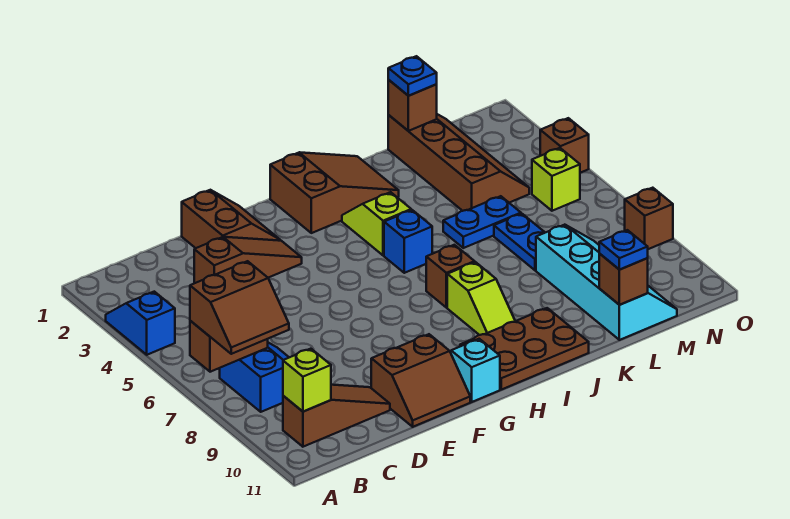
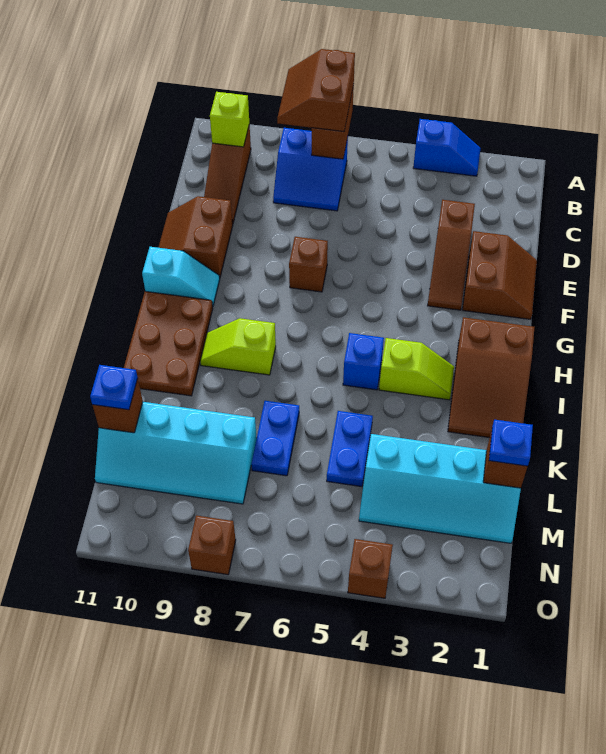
brown 2x2 slope [182,190,280,248] -> brown 2x2 slope turned to [462,231,537,319]
brown 1x1 brick [426,245,475,308] -> brown 1x1 brick moved to [289,237,328,292]
brown 2x4 slope [388,114,529,211] -> cyan 2x4 slope [359,434,521,543]
blue 1x2 plate [494,214,545,270] -> blue 1x2 plate turned to [251,401,299,476]
lime 1x1 brick [532,148,580,211] -> none

